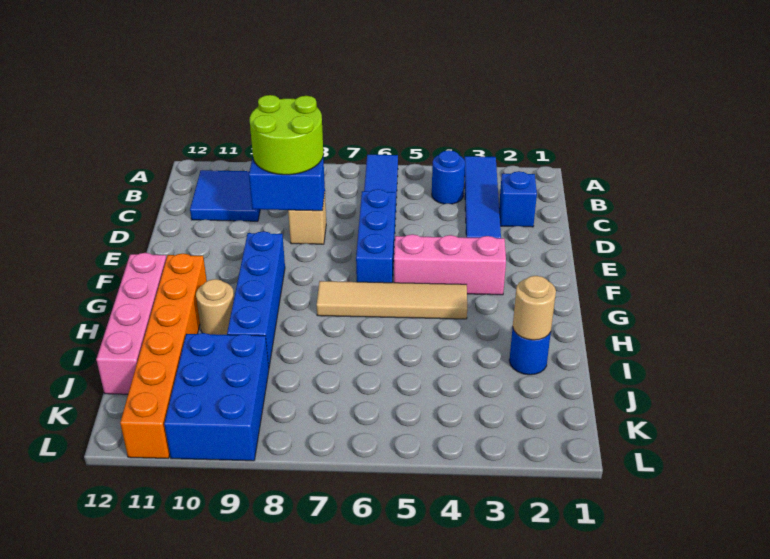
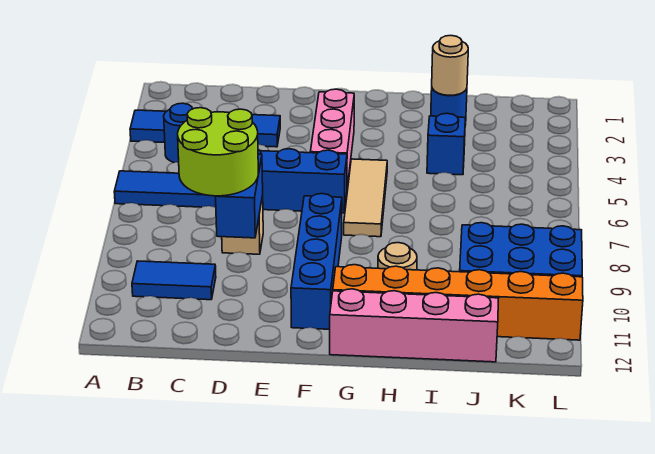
blue 2x2 tile [190,170,260,221] -> blue 1x2 tile [132,261,216,300]
blue 1x1 brick [499,171,537,227] -> blue 1x1 brick moved to [427,113,465,175]
blue 1x4 brick [227,231,285,366] -> blue 1x4 brick turned to [291,194,342,329]
tan 1x4 tile [317,281,467,319] -> tan 1x3 tile [344,159,387,237]

